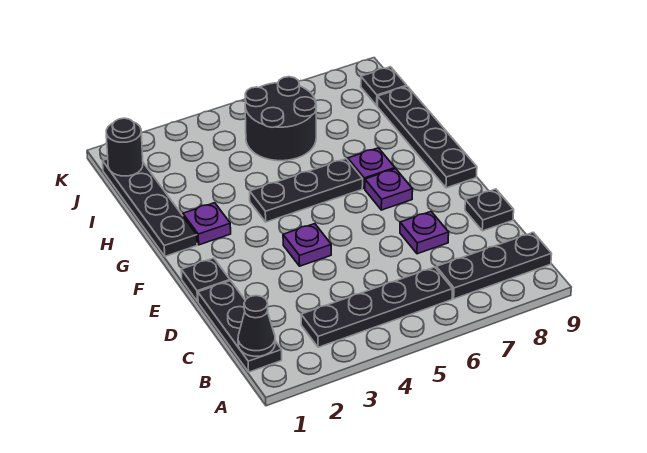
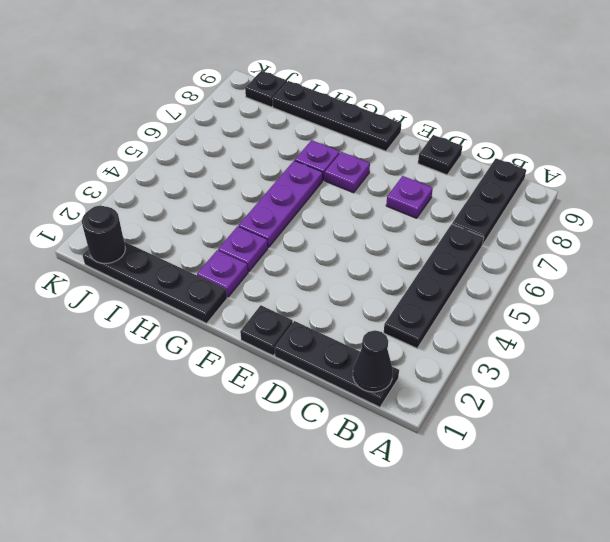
purple 1x1 plate [283,224,331,266] -> purple 1x1 plate moved to [218,226,268,272]
black 1x3 plate [250,159,363,222] -> purple 1x3 plate [239,161,323,248]
black 2x2 round brick [245,77,316,161] -> none

